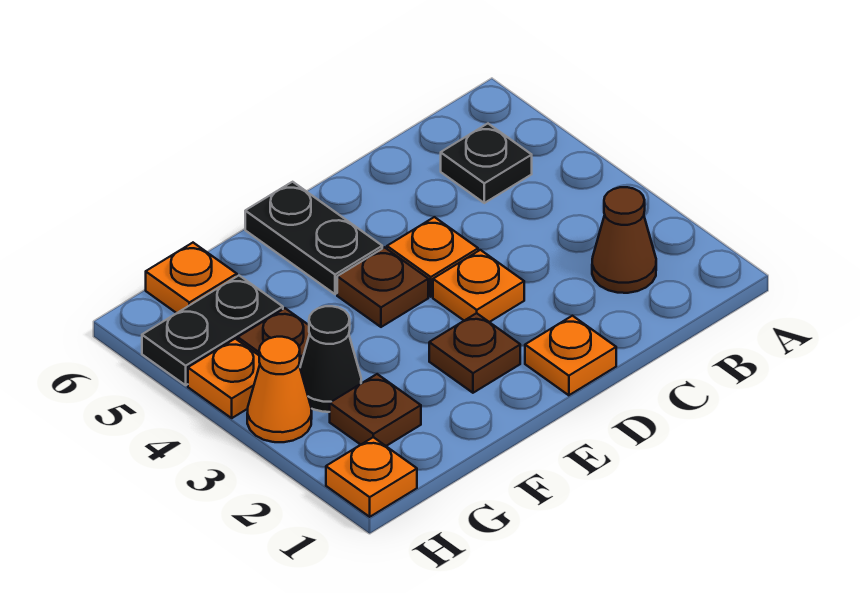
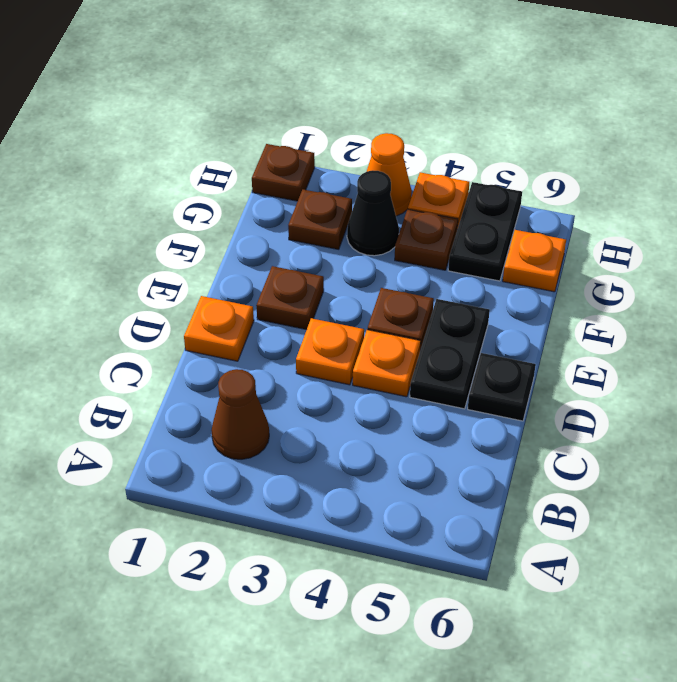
black 1x1 plate [441,123,532,203] -> black 1x1 plate moved to [468,353,536,421]
black 1x2 plate [245,182,382,294] -> black 1x2 plate turned to [410,299,490,409]
orange 1x1 plate [326,437,417,517] -> brown 1x1 plate [252,144,315,201]

